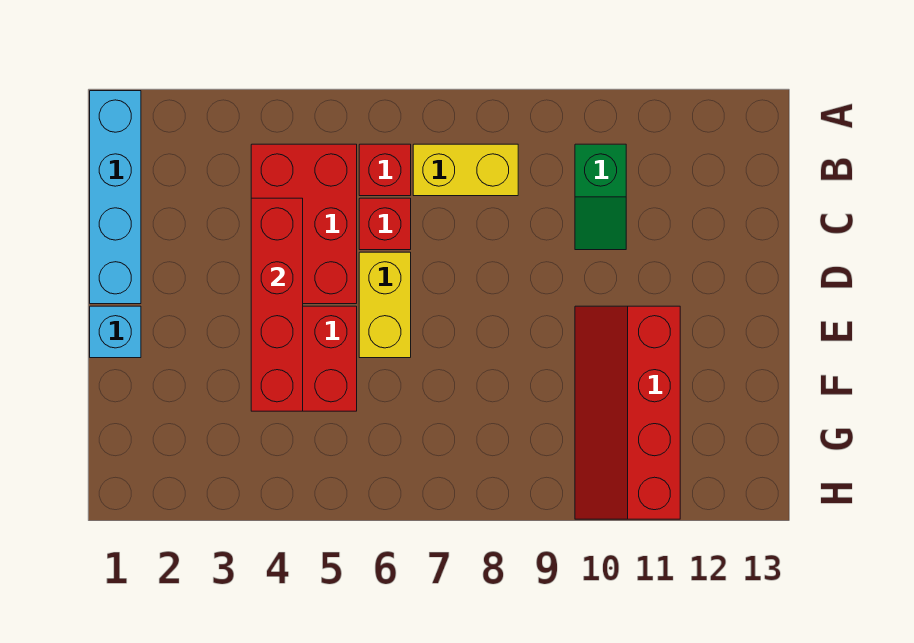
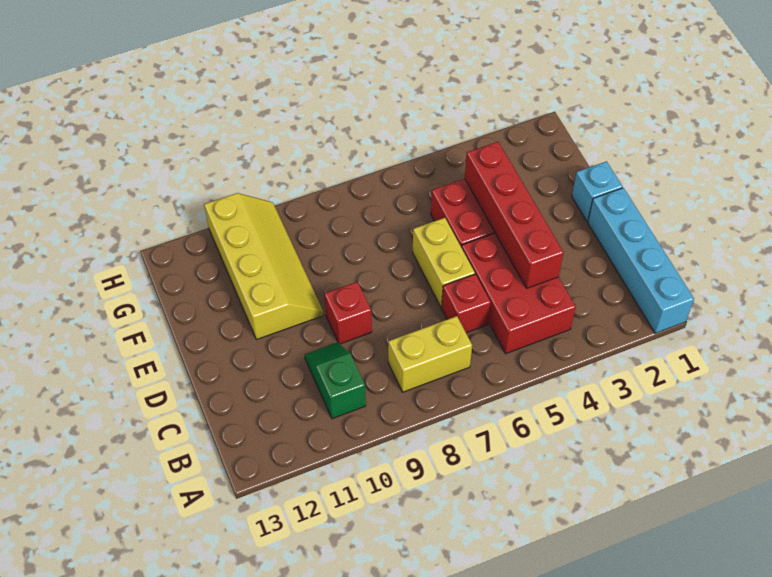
red 1x1 brick [359,144,411,196] -> red 1x1 brick moved to [324,282,372,344]
red 2x4 slope [575,306,680,519] -> yellow 2x4 slope [204,193,324,340]

